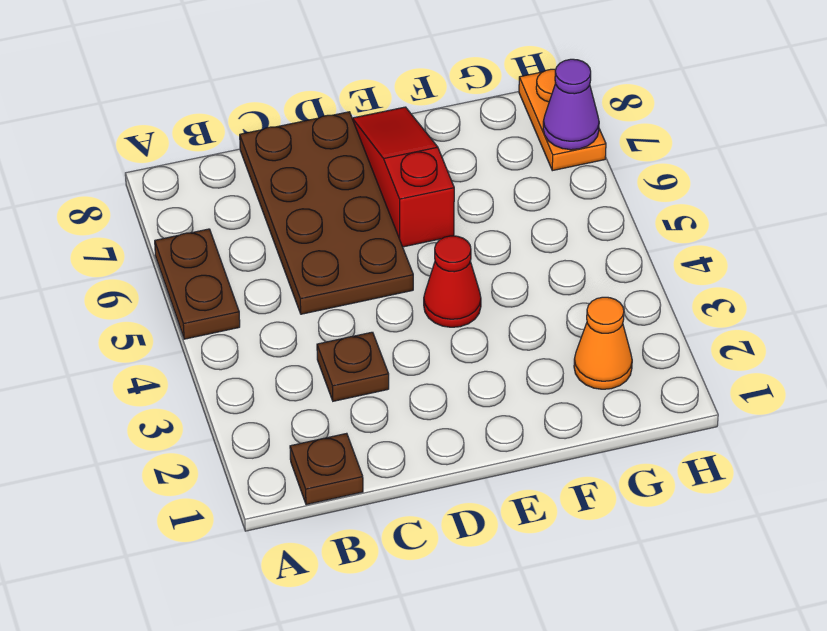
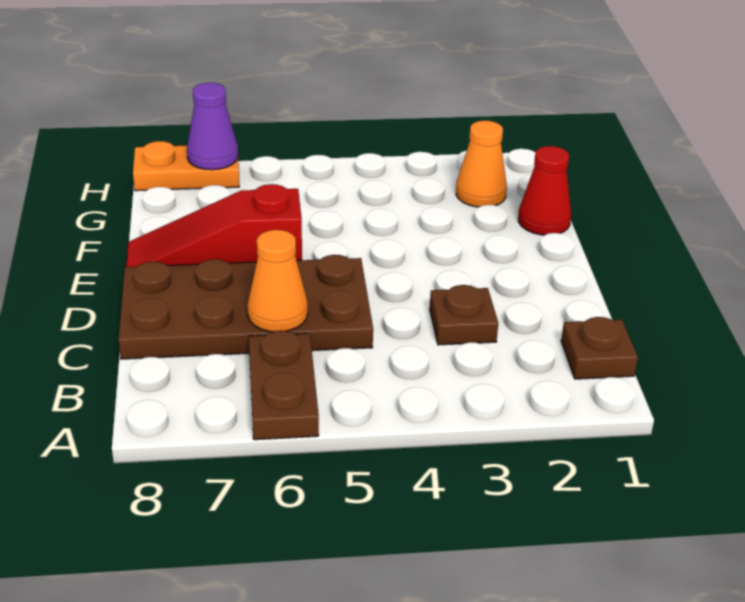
brown 1x2 plate [155,229,240,339] -> brown 1x2 plate turned to [249,331,319,440]
none -> orange 1x1 cone [247,230,308,332]
red 1x1 cone [424,236,481,327] -> red 1x1 cone moved to [518,146,571,235]

